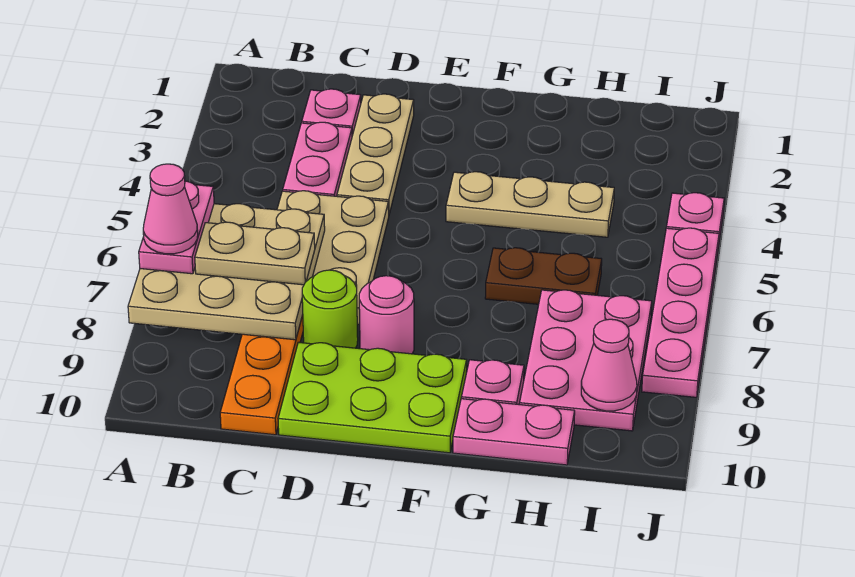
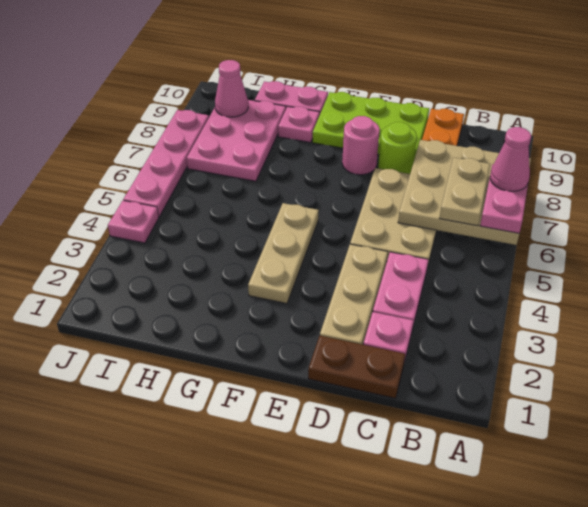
tan 1x2 plate [195,222,315,285] -> tan 1x2 plate turned to [440,158,490,226]
tan 1x3 plate [446,172,614,237] -> tan 1x3 plate turned to [248,203,319,304]
brown 1x2 plate [485,248,602,304] -> brown 1x2 plate moved to [308,336,405,398]

